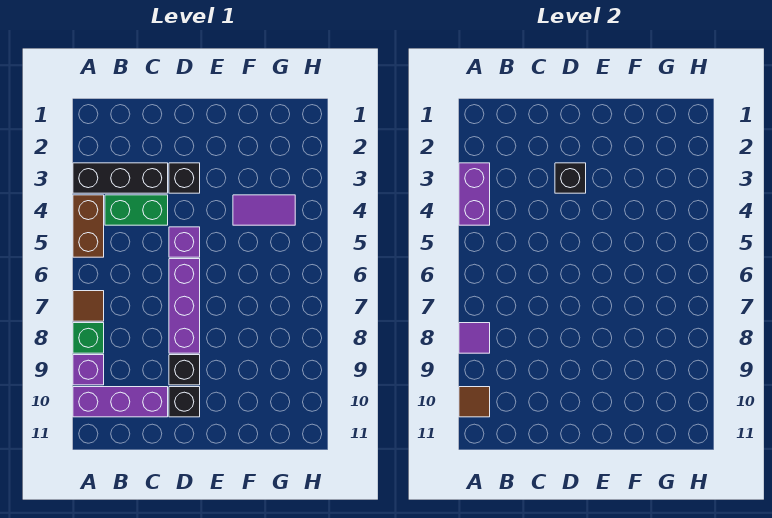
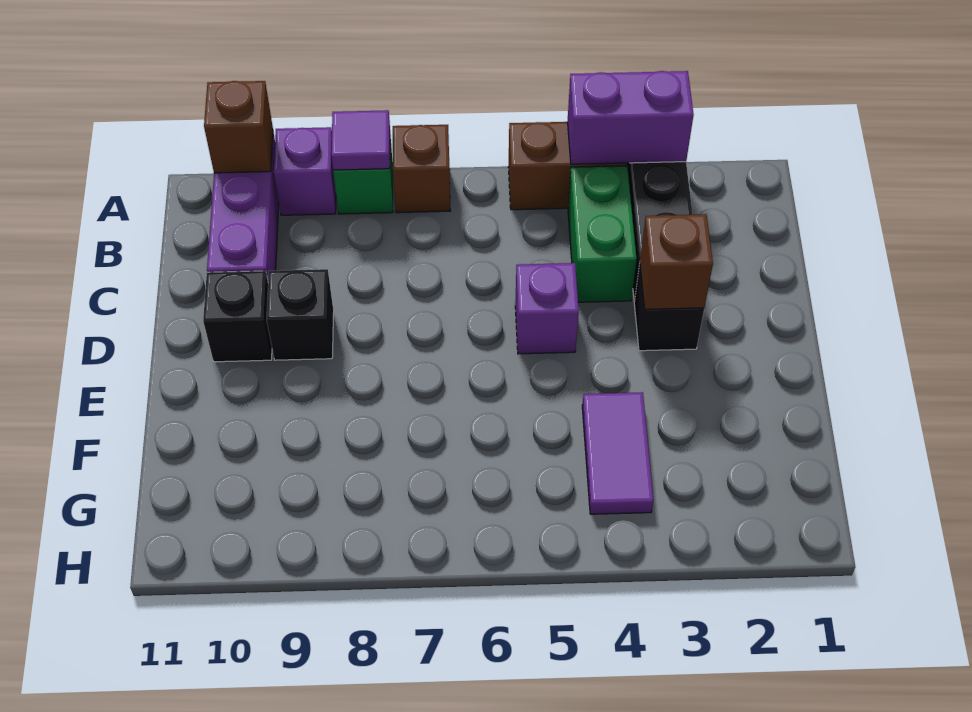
brown 1x1 tile [73,291,104,321] -> brown 1x1 brick [393,125,451,213]
brown 1x1 tile [459,387,490,417] -> brown 1x1 brick [204,81,273,173]
black 1x1 brick [555,163,586,193] -> brown 1x1 brick [640,214,713,309]
purple 1x3 brick [169,259,200,353] -> none

